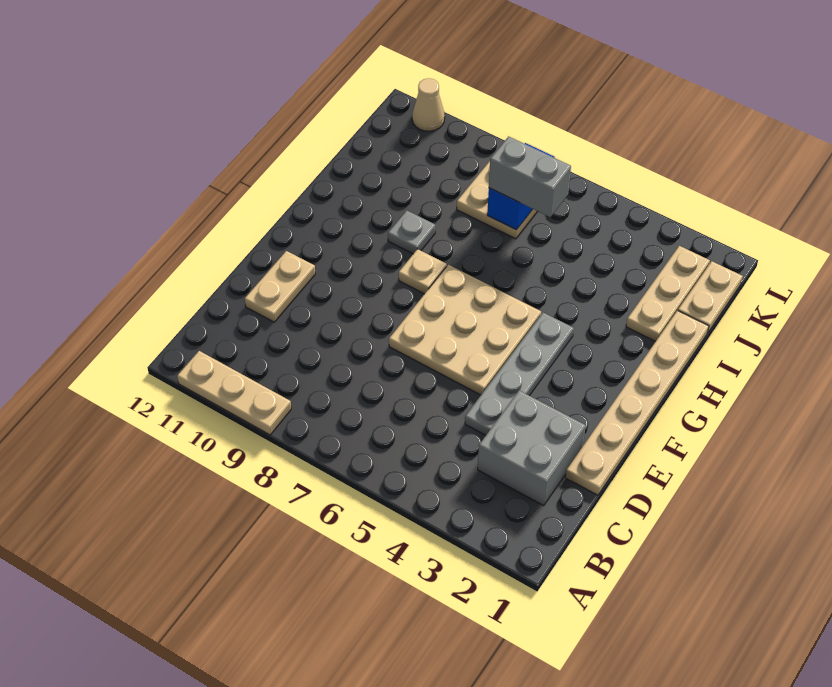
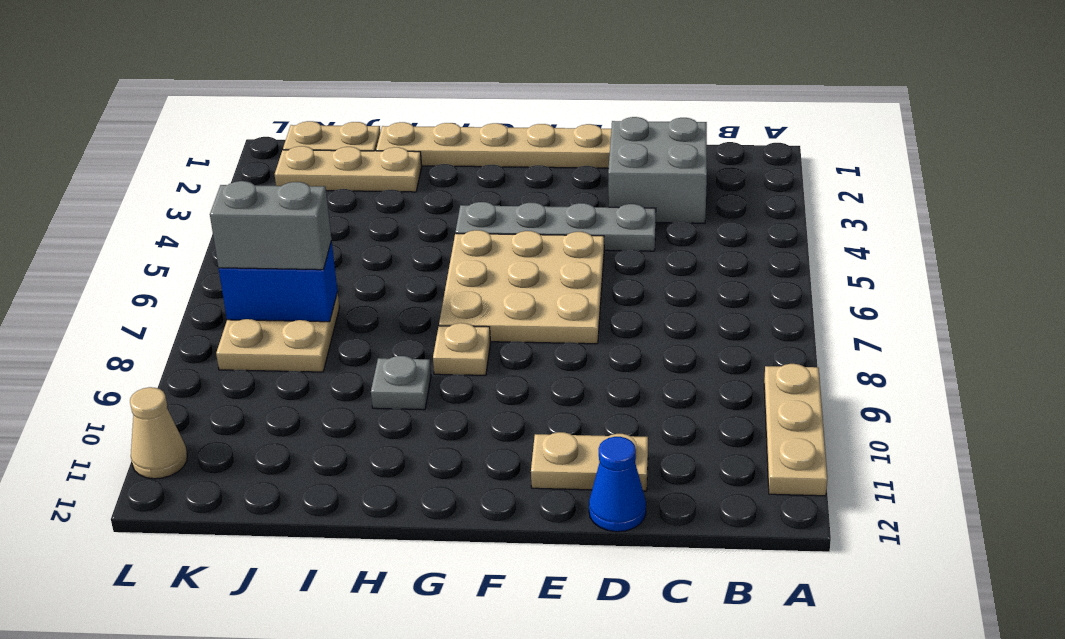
none -> blue 1x1 cone [589,437,646,532]
grey 1x2 brick [489,136,571,217] -> grey 1x2 brick turned to [210,181,332,270]

